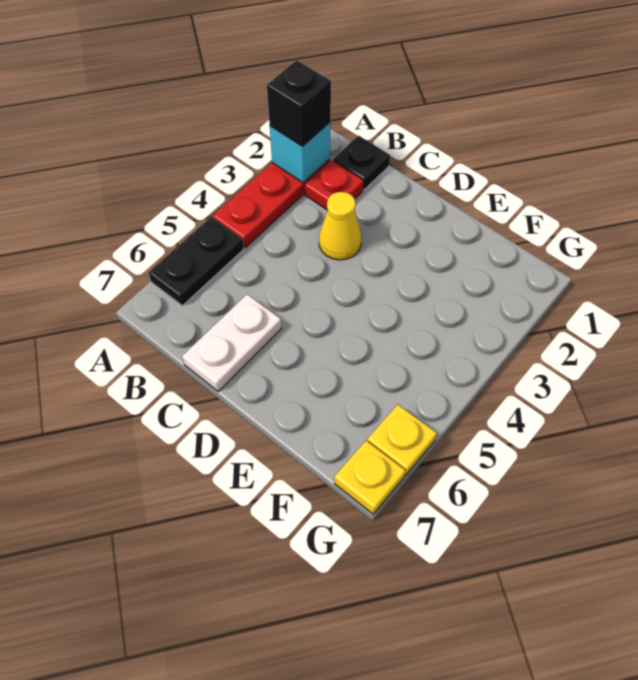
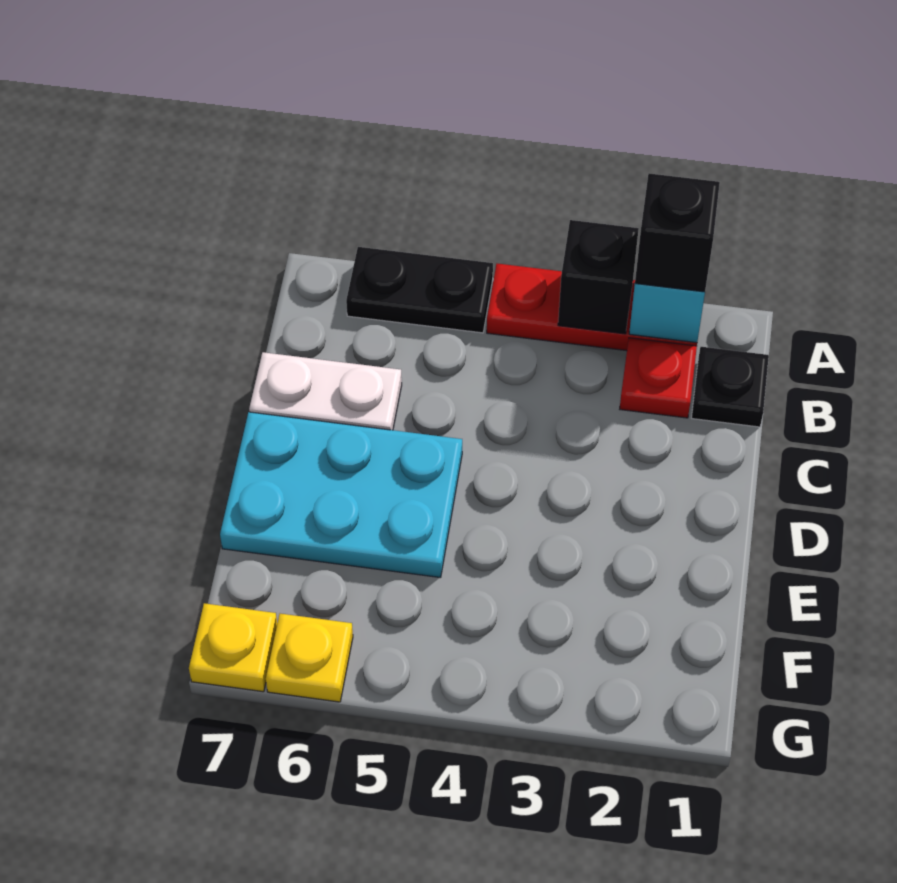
none -> black 1x1 brick [558,220,639,334]
yellow 1x1 cone [319,192,362,260] -> none
none -> cyan 2x3 plate [220,412,462,578]

